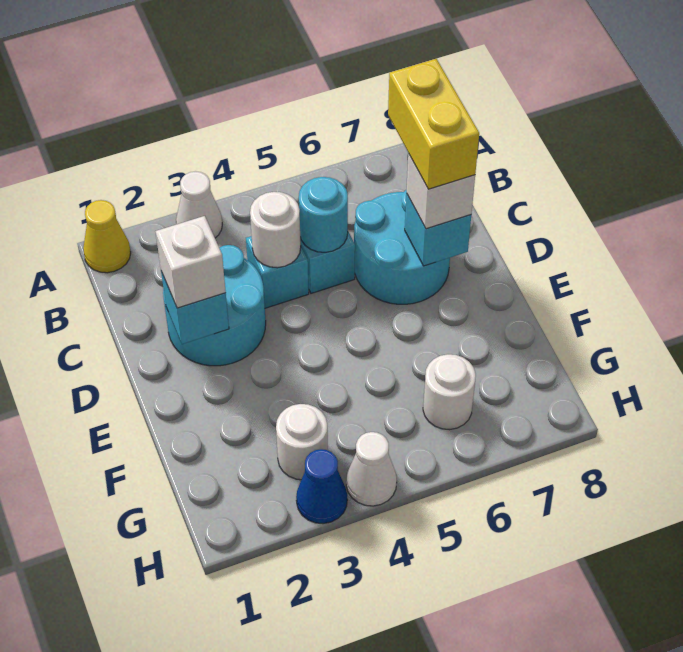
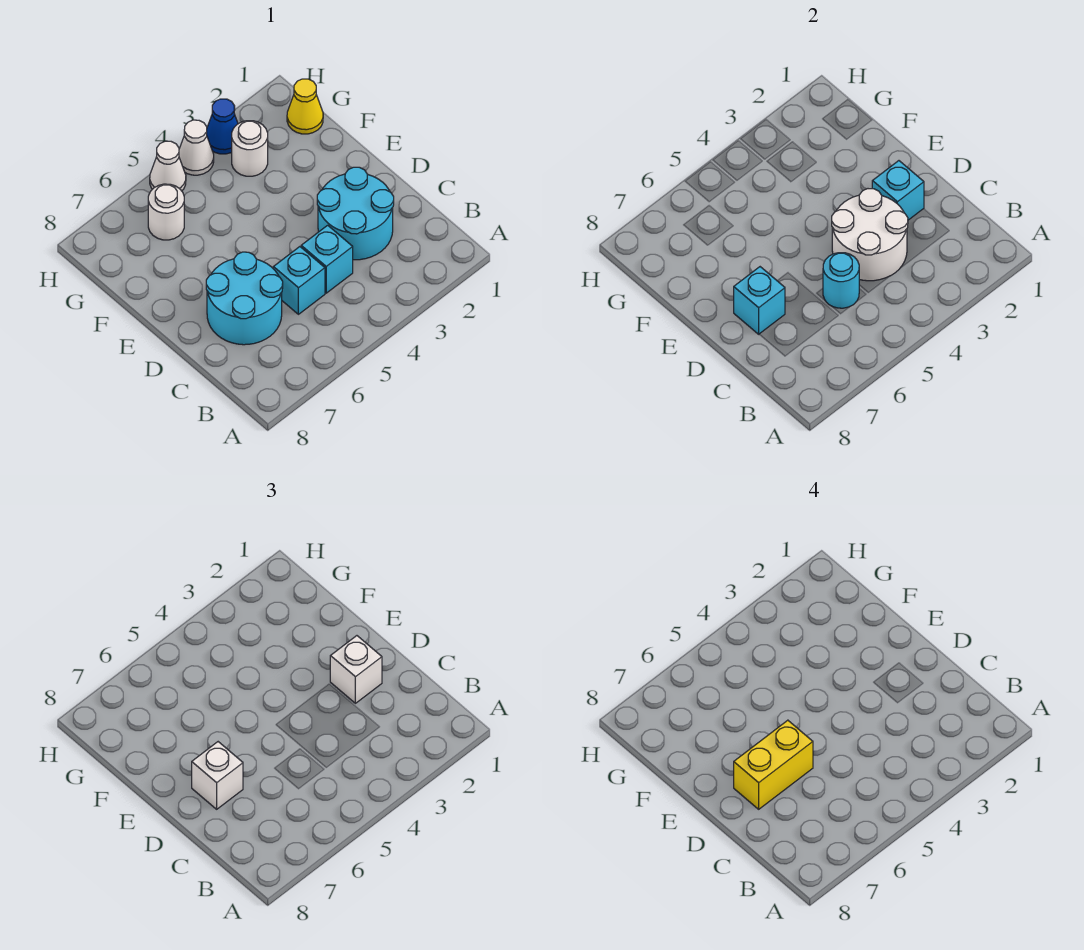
yellow 1x1 cone [83,200,131,273] -> yellow 1x1 cone moved to [287,79,323,134]
white 1x1 cone [176,171,222,238] -> white 1x1 cone moved to [150,141,186,191]
white 1x1 round brick [250,192,301,268] -> white 2x2 round brick [832,189,908,281]
yellow 1x2 brick [388,59,479,189] -> yellow 1x2 brick turned to [734,720,813,809]

